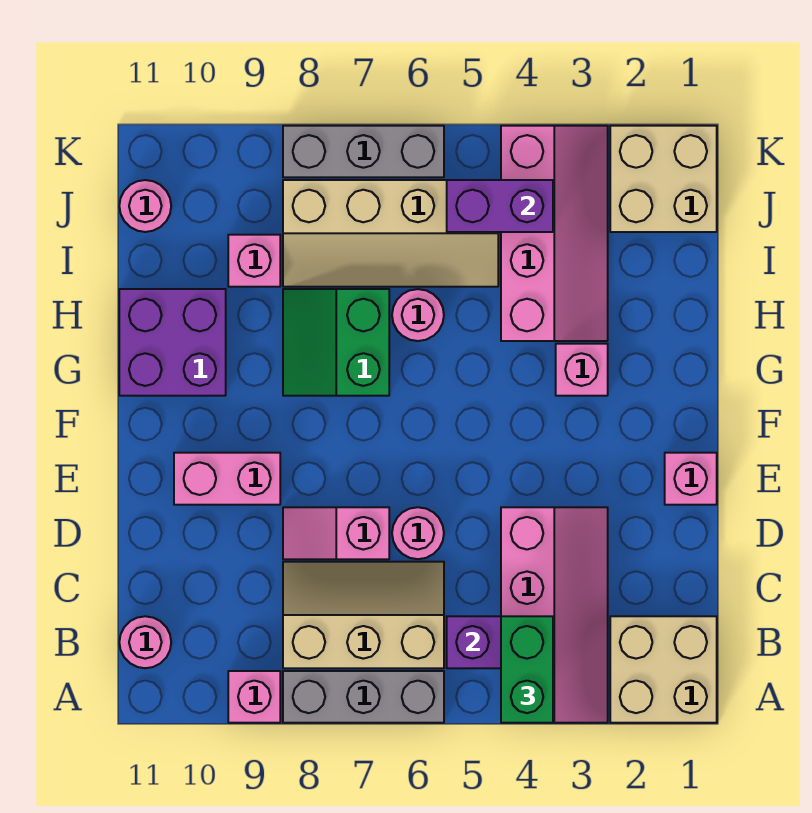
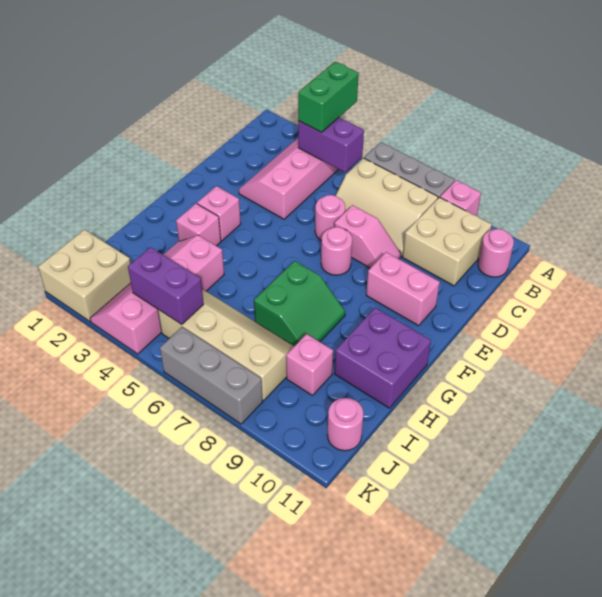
tan 2x2 brick [610,616,717,723] -> tan 2x2 brick moved to [403,197,492,286]
pink 1x1 brick [665,453,717,505] -> pink 1x1 brick moved to [197,186,241,241]
pink 1x1 round brick [392,289,444,341] -> pink 1x1 round brick moved to [321,227,352,275]

